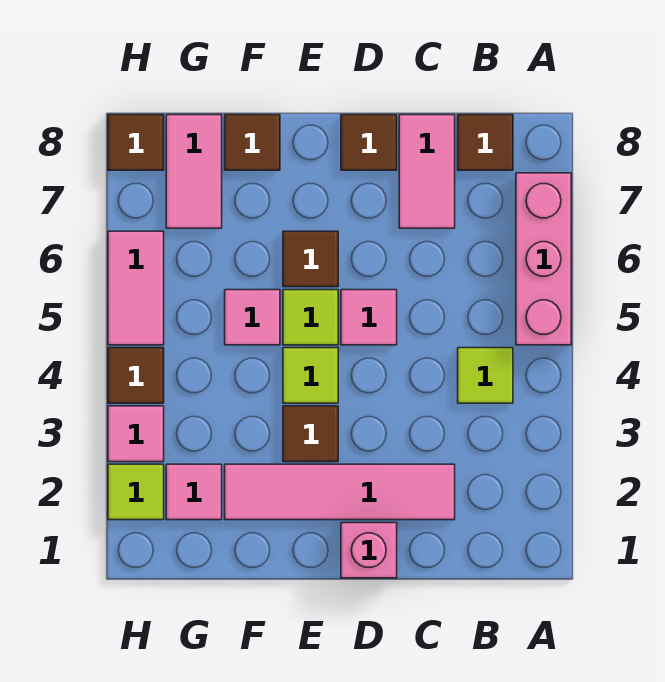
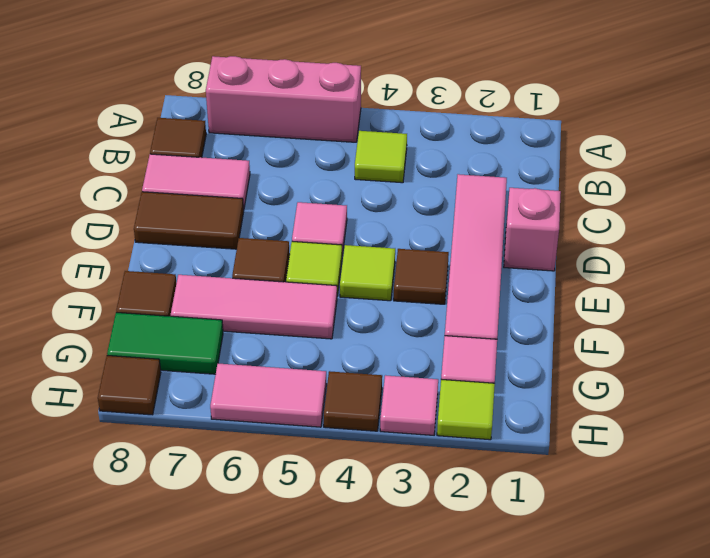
brown 1x1 tile [341,115,397,170] -> brown 1x2 tile [134,192,244,249]
pink 1x1 tile [225,290,280,345] -> pink 1x3 tile [171,275,337,339]
pink 1x2 tile [166,115,222,228] -> green 1x2 tile [107,312,223,374]

